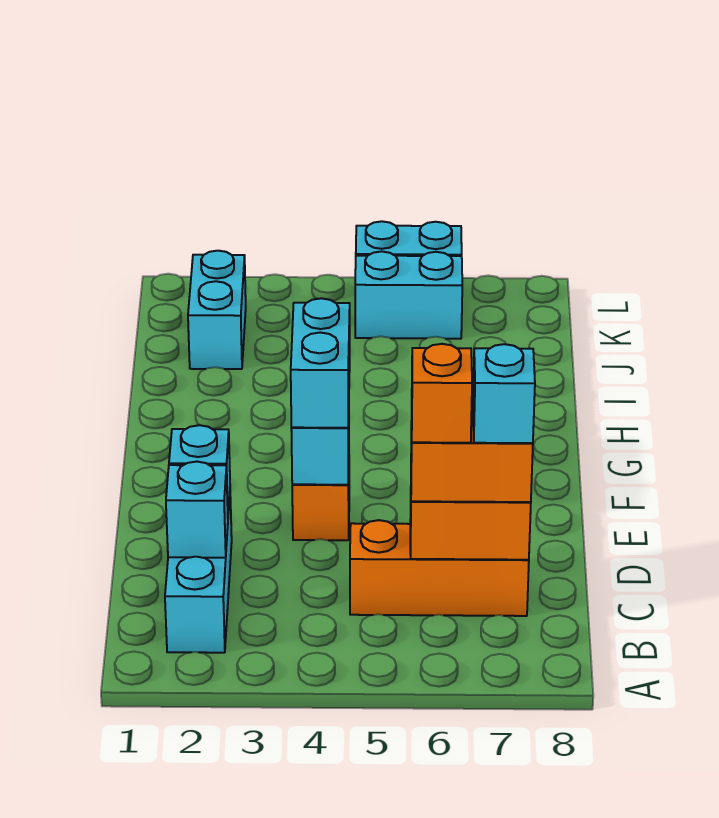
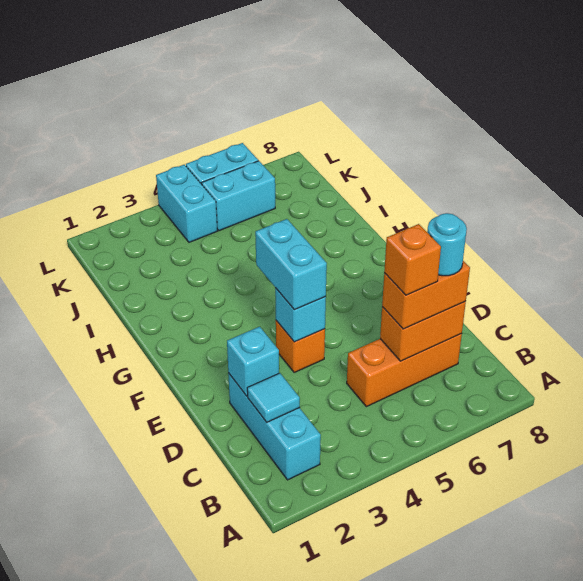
cyan 1x1 brick [166,462,228,558] -> cyan 1x1 tile [247,373,300,422]
cyan 1x1 brick [473,344,535,443] -> cyan 1x1 round brick [427,213,467,276]
cyan 1x2 brick [188,251,246,369] -> cyan 1x2 brick moved to [156,165,217,242]

